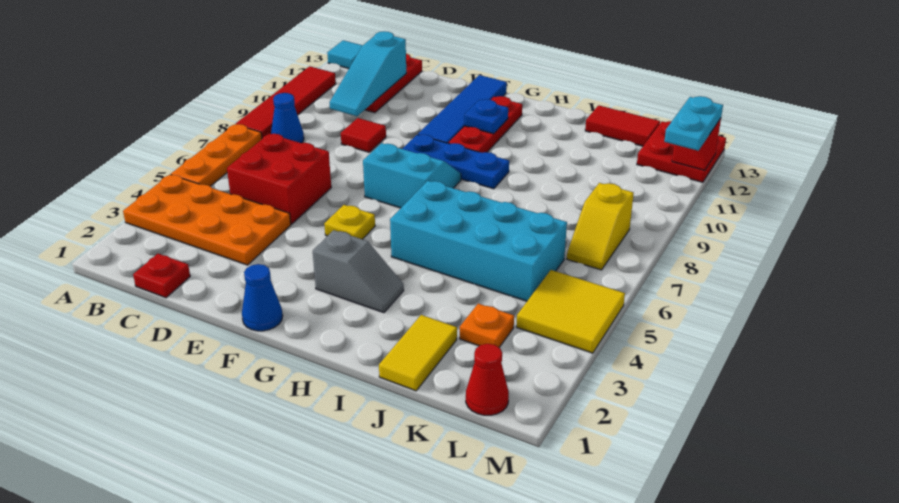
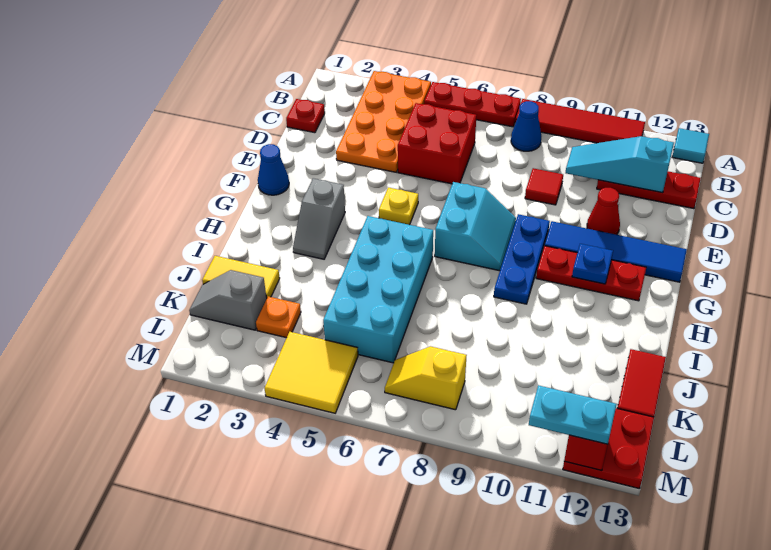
orange 1x3 plate [171,124,262,186] -> red 1x3 plate [424,82,521,127]
none -> grey 1x2 slope [189,270,267,330]
red 1x1 cone [466,344,509,415] -> red 1x1 cone moved to [587,188,620,235]

